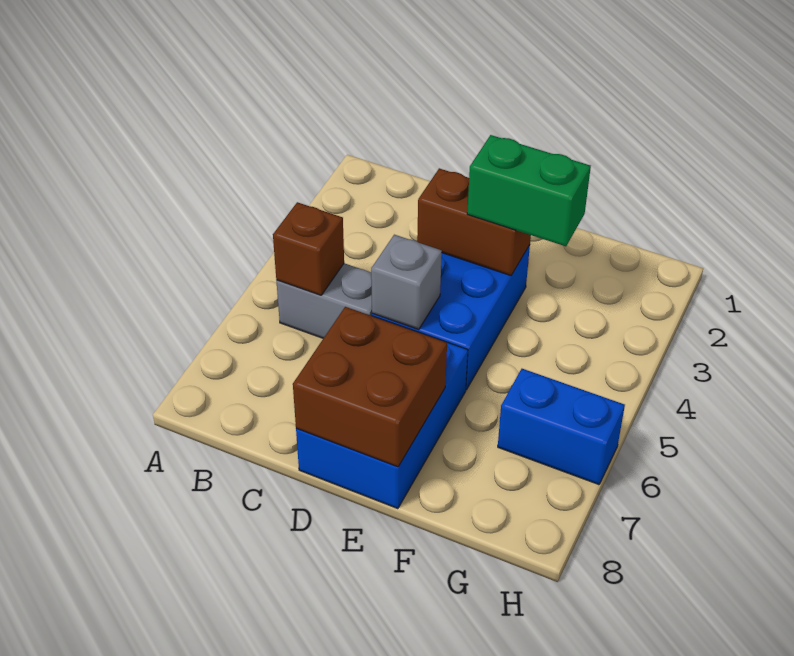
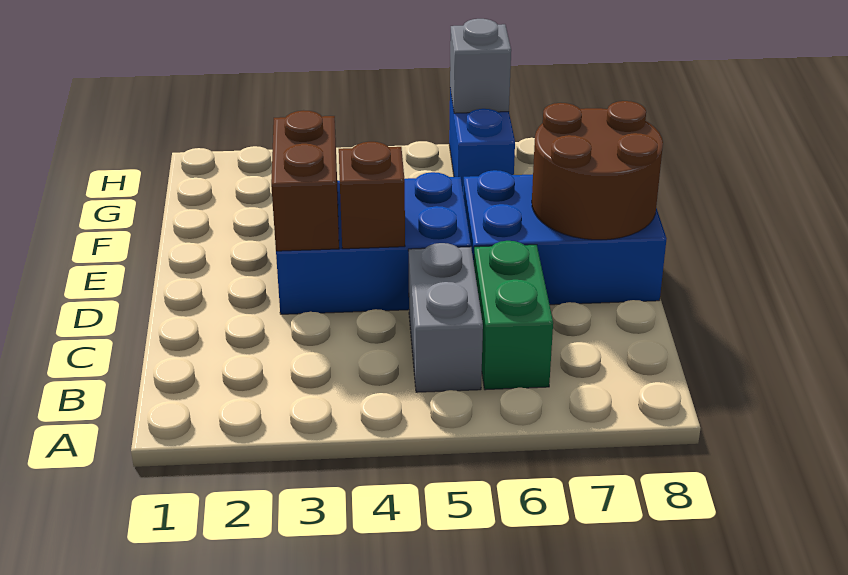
brown 1x1 brick [273,202,344,295] -> brown 1x1 brick moved to [339,142,405,249]
grey 1x1 brick [371,235,442,329] -> grey 1x1 brick moved to [450,19,511,113]
brown 2x2 brick [293,307,447,467] -> brown 2x2 round brick [532,101,663,240]
green 1x2 brick [467,135,591,246] -> green 1x2 brick moved to [474,241,553,390]

